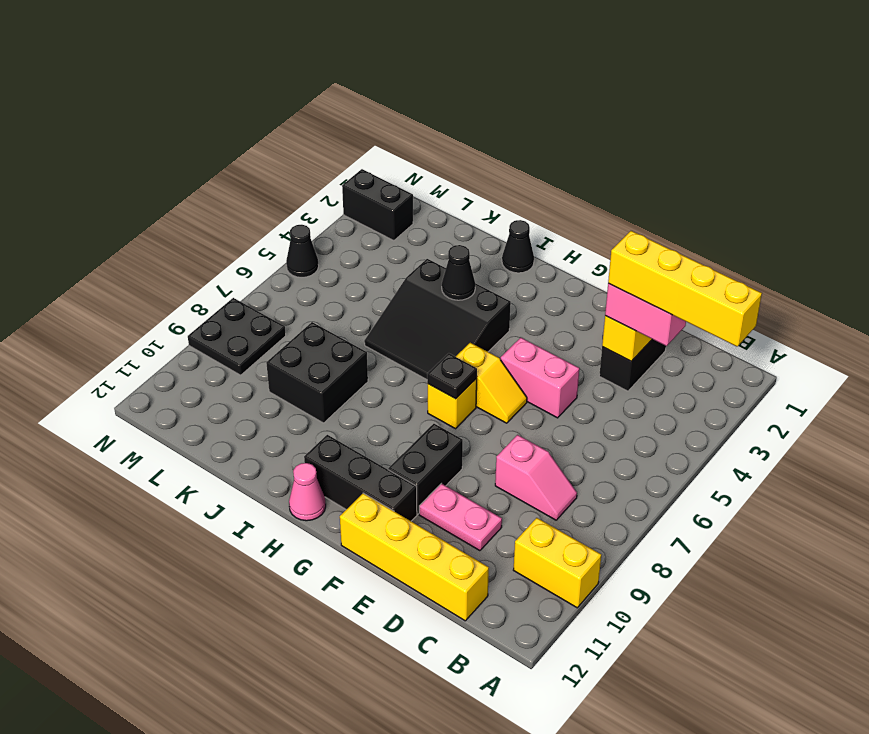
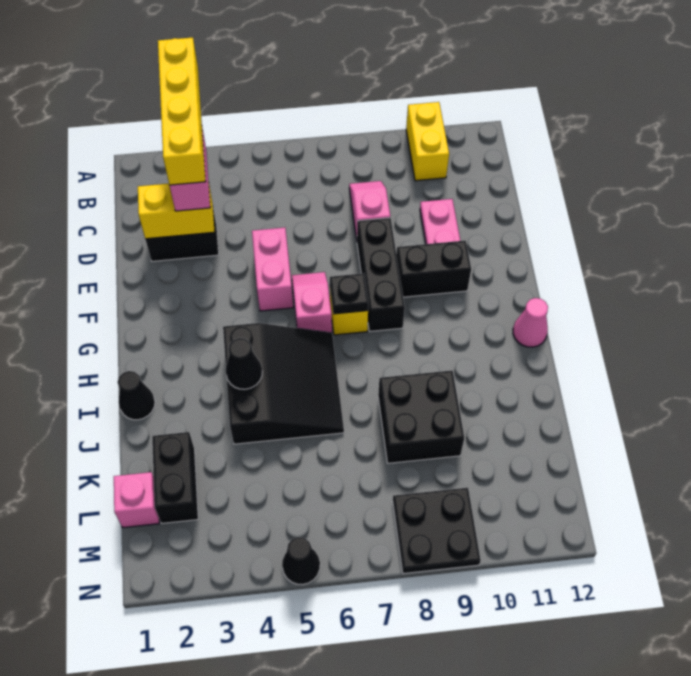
yellow 1x4 brick [340,493,489,621] -> none
yellow 1x2 slope [456,343,527,423] -> pink 1x2 slope [292,272,332,333]
black 1x3 brick [304,435,417,521] -> black 1x3 brick moved to [357,218,405,331]
none -> pink 1x1 brick [114,472,159,528]
black 1x2 brick [342,169,413,241] -> black 1x2 brick moved to [152,432,198,523]

